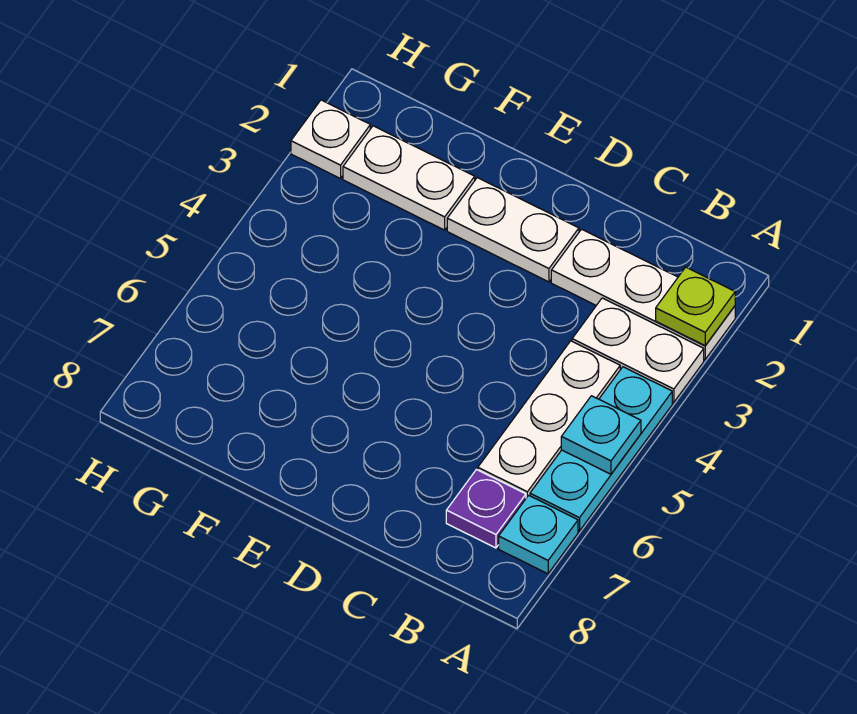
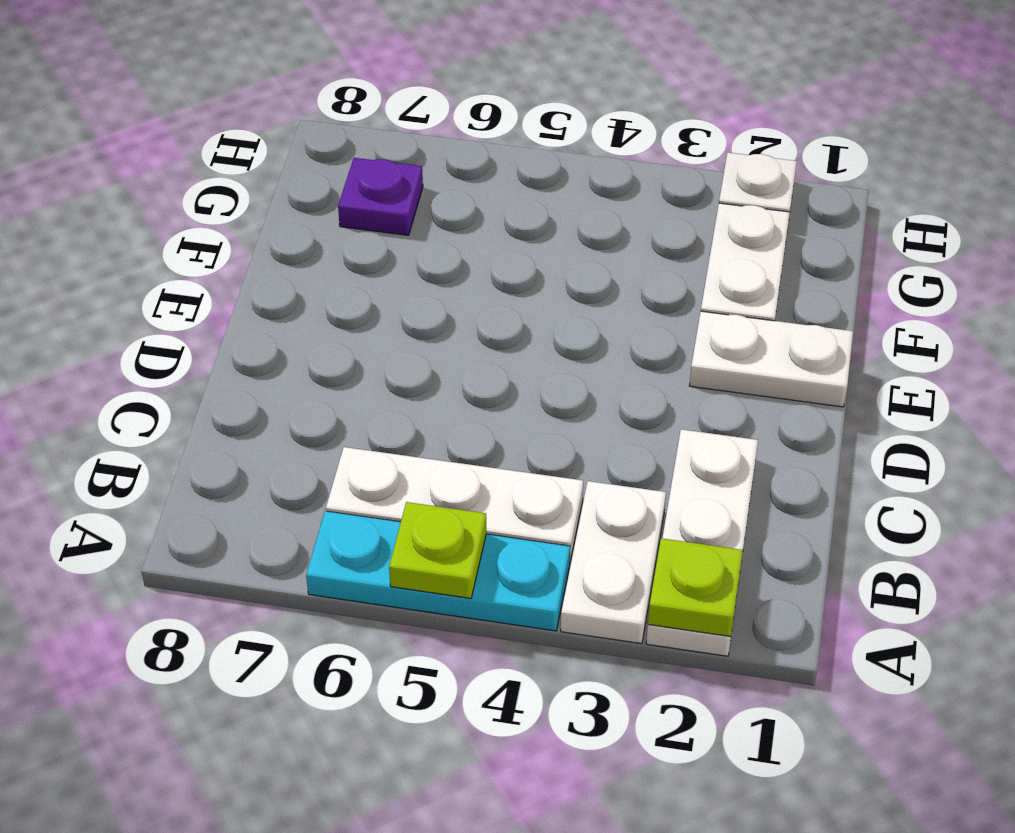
cyan 1x1 plate [561,396,641,474] -> lime 1x1 plate [389,502,486,598]
cyan 1x1 plate [499,495,578,574] -> none
purple 1x1 plate [446,470,526,548] -> purple 1x1 plate moved to [338,158,423,235]
white 1x2 plate [447,178,579,282] -> white 1x2 plate turned to [689,311,853,407]

